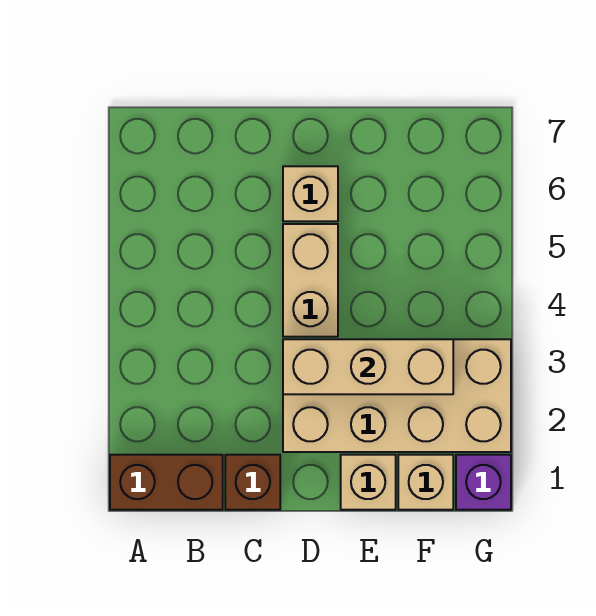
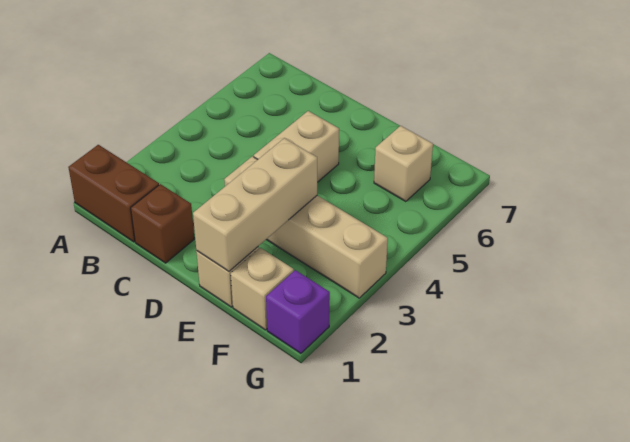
tan 2x4 brick [283,339,511,452] -> tan 1x4 brick [224,156,388,298]
tan 1x3 brick [283,339,453,394] -> tan 1x3 brick turned to [193,138,317,271]
tan 1x1 brick [283,166,338,221] -> tan 1x1 brick moved to [374,126,433,202]

